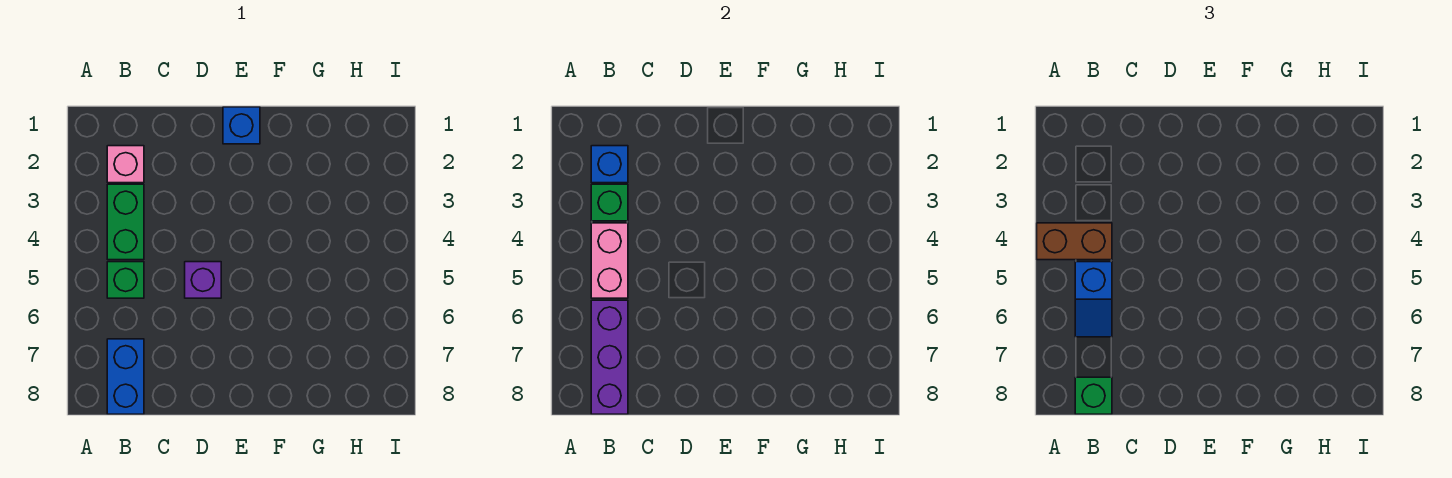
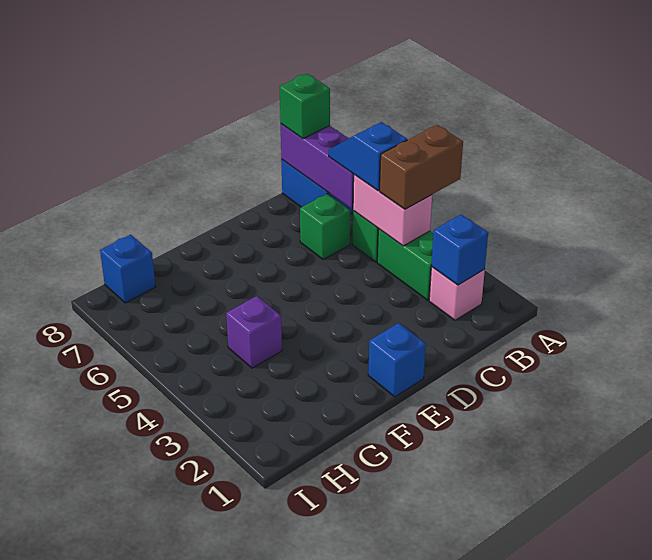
green 1x1 brick [591,184,628,221] -> green 1x1 brick moved to [300,194,350,259]
purple 1x1 brick [185,262,221,298] -> purple 1x1 brick moved to [226,296,282,368]
none -> blue 1x1 brick [100,235,156,303]

